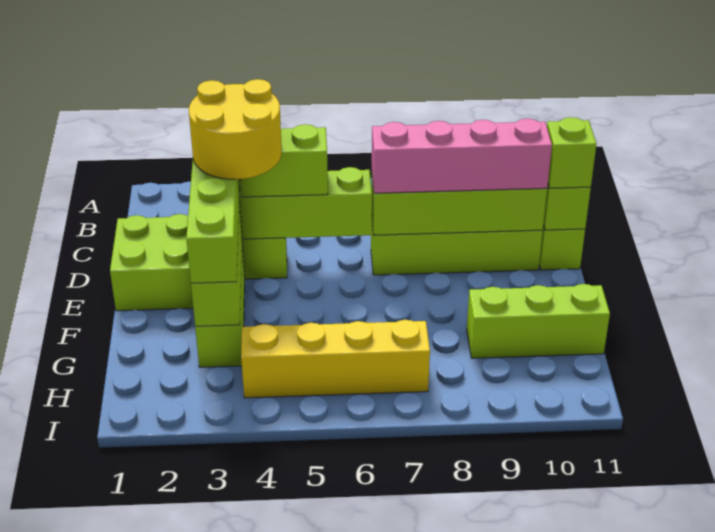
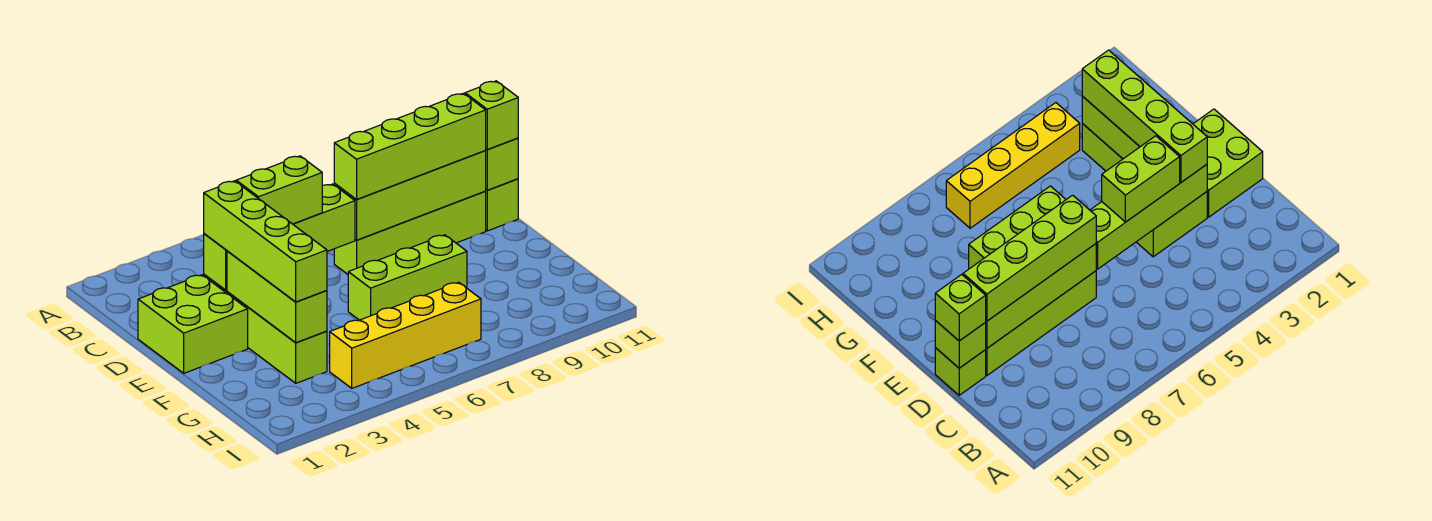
yellow 2x2 round brick [189,79,282,179] -> none
pink 1x4 brick [372,118,552,193] -> lime 1x4 brick [334,93,486,200]
lime 1x3 brick [467,284,610,358] -> lime 1x3 brick moved to [348,235,467,320]

